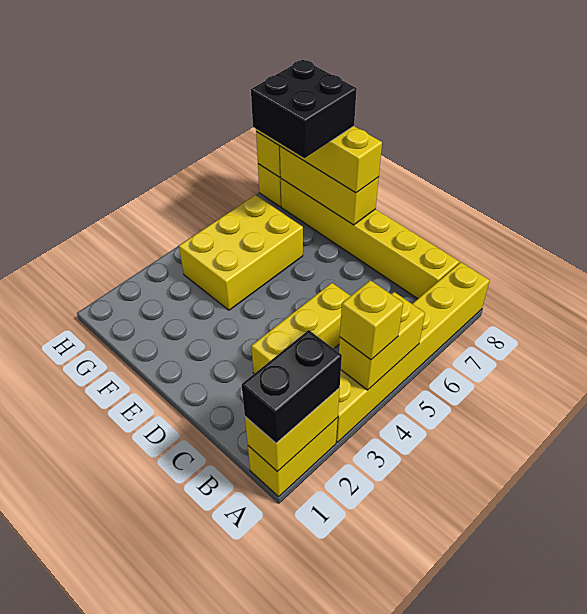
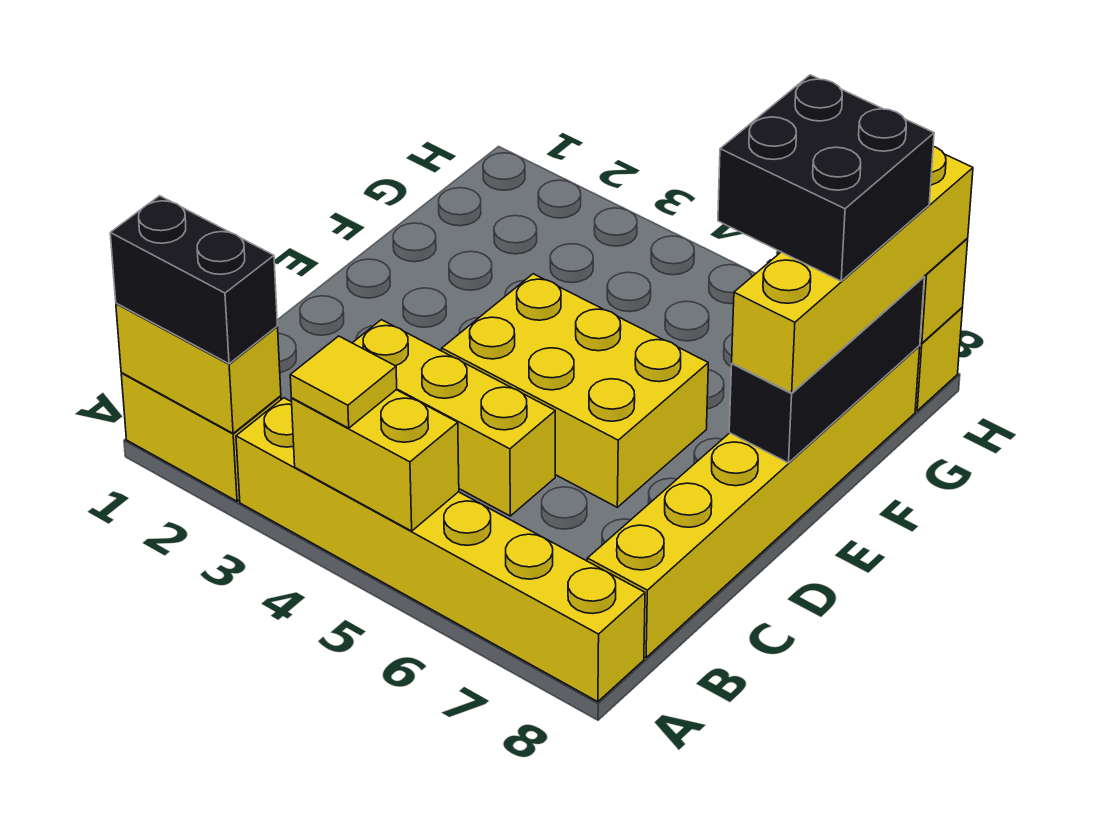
yellow 1x1 brick [340,280,403,360] -> yellow 1x1 tile [290,336,397,428]
yellow 1x3 brick [280,146,379,225] -> black 1x3 brick [729,277,924,463]
yellow 2x3 brick [179,195,303,310] -> yellow 2x3 brick moved to [442,274,708,507]

